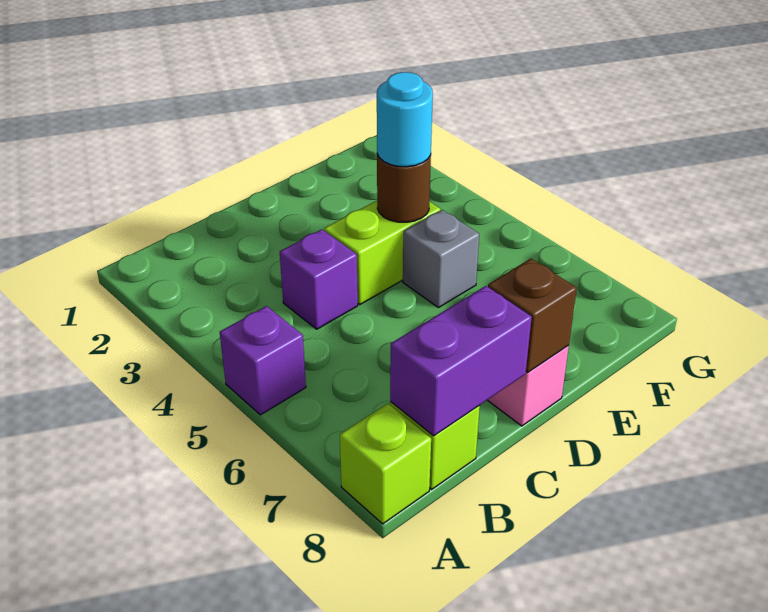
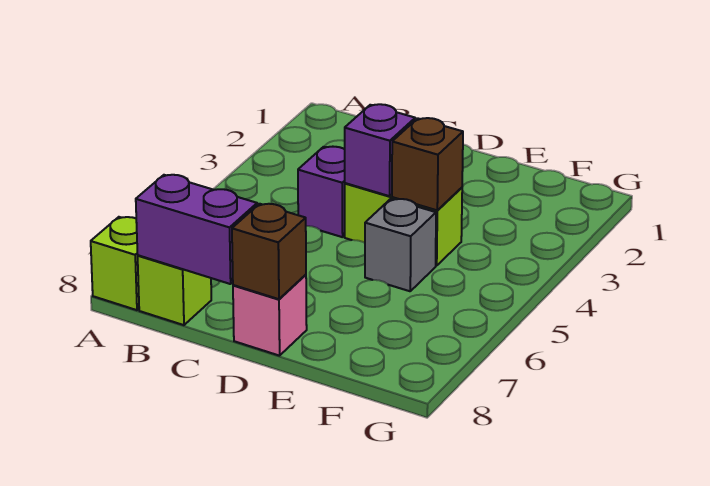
purple 1x1 brick [220,306,306,415] -> purple 1x1 brick moved to [345,104,415,196]
brown 1x1 round brick [377,154,431,222] -> brown 1x1 brick [392,118,463,210]
cyan 1x1 round brick [377,72,433,167] -> none

